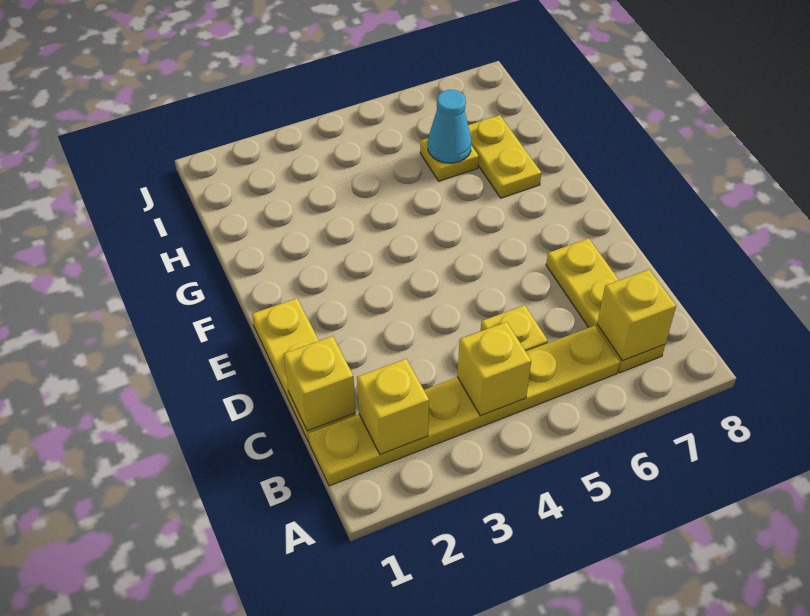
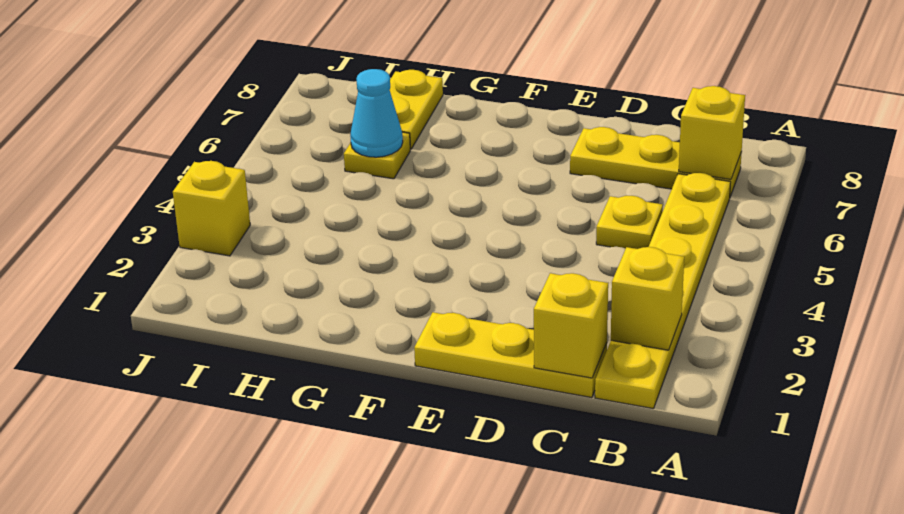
yellow 1x1 brick [457,322,531,416] -> yellow 1x1 brick moved to [173,161,250,256]
yellow 1x2 plate [468,115,541,198] -> yellow 1x2 plate turned to [390,70,443,149]

